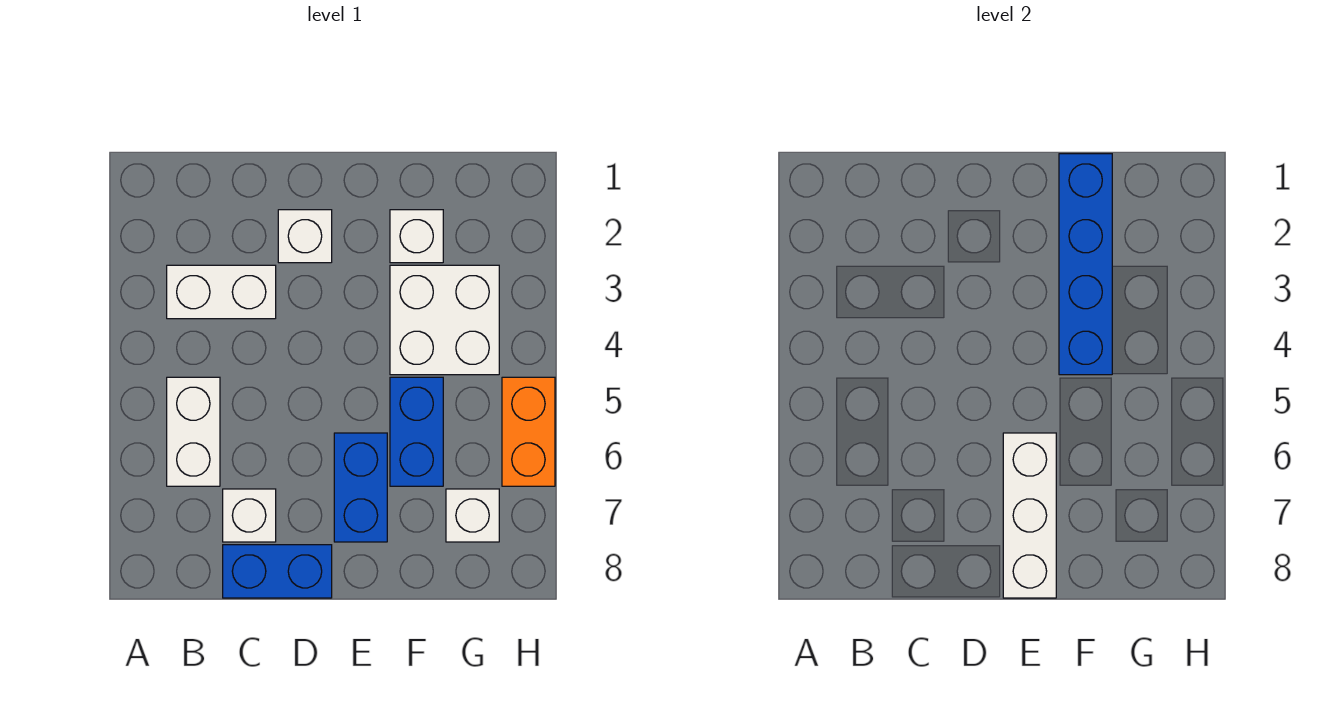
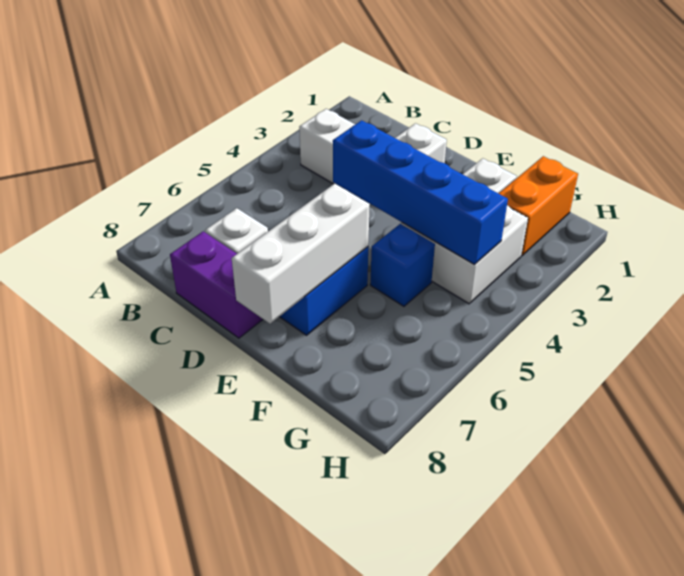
white 1x2 brick [167,377,220,486] -> none
blue 1x2 brick [223,545,332,598] -> purple 1x2 brick [170,231,263,338]
blue 1x4 brick [1059,154,1112,375] -> blue 1x4 brick turned to [333,120,508,264]
blue 1x2 brick [390,377,443,486] -> blue 1x1 brick [370,224,435,306]
white 1x1 brick [446,489,499,542] -> none
orange 1x2 brick [502,377,555,486] -> orange 1x2 brick moved to [499,156,578,255]

